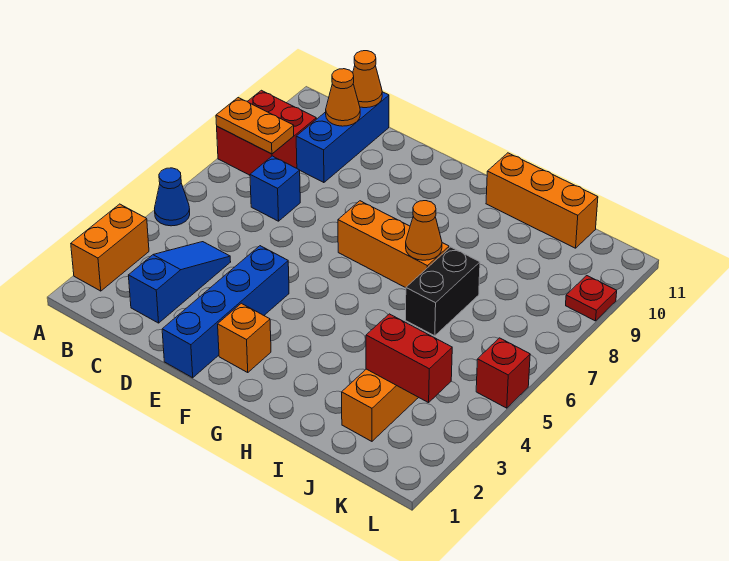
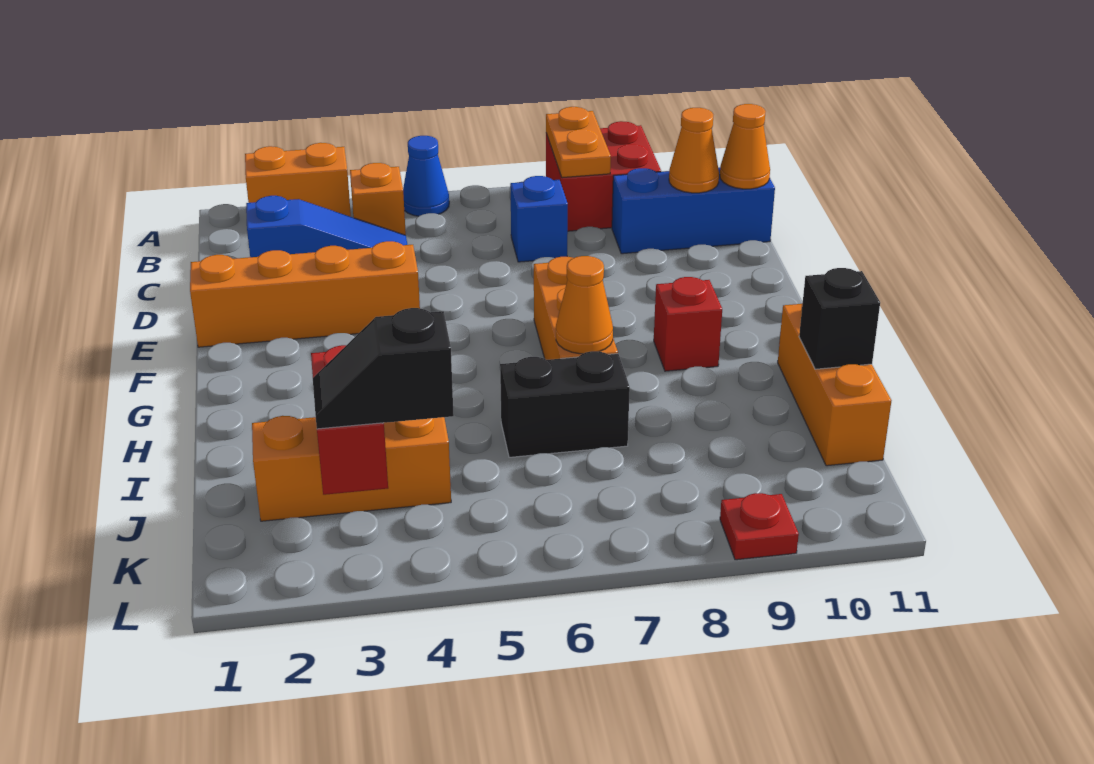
blue 1x4 brick [162,246,289,378] -> orange 1x4 brick [190,241,420,347]
orange 1x1 brick [218,303,271,373] -> orange 1x1 brick moved to [350,163,406,235]
none -> black 1x1 brick [799,268,880,369]
none -> black 1x2 slope [313,308,454,429]
red 1x1 brick [476,338,530,408] -> red 1x1 brick moved to [654,277,722,371]

